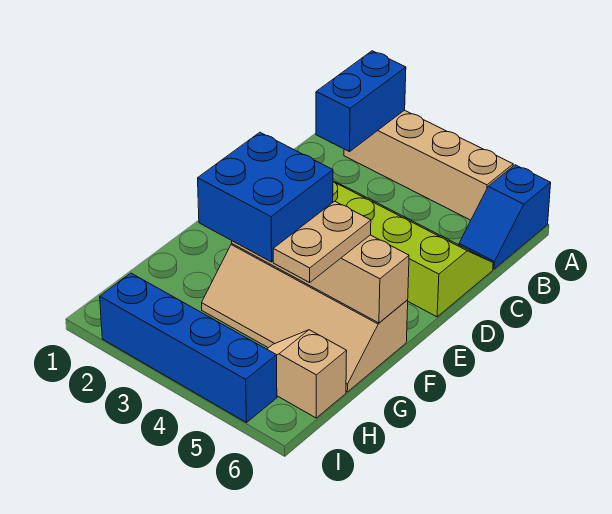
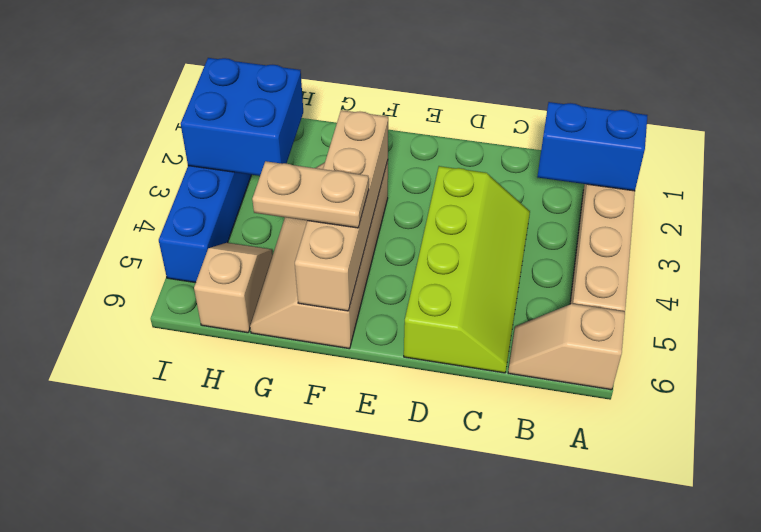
blue 1x2 slope [459,165,551,269] -> tan 1x2 slope [508,304,625,390]
blue 2x2 brick [198,132,333,262] -> blue 2x2 brick moved to [181,58,303,176]

